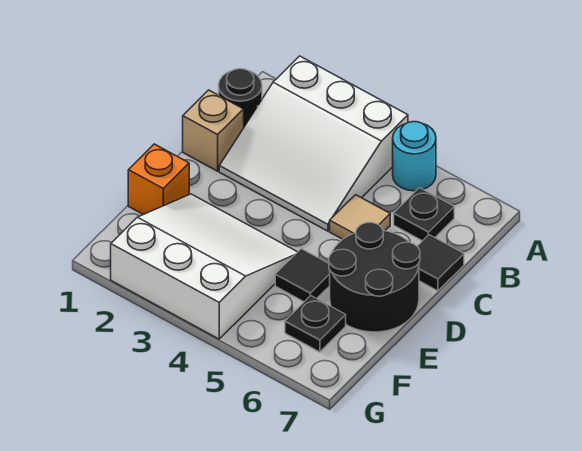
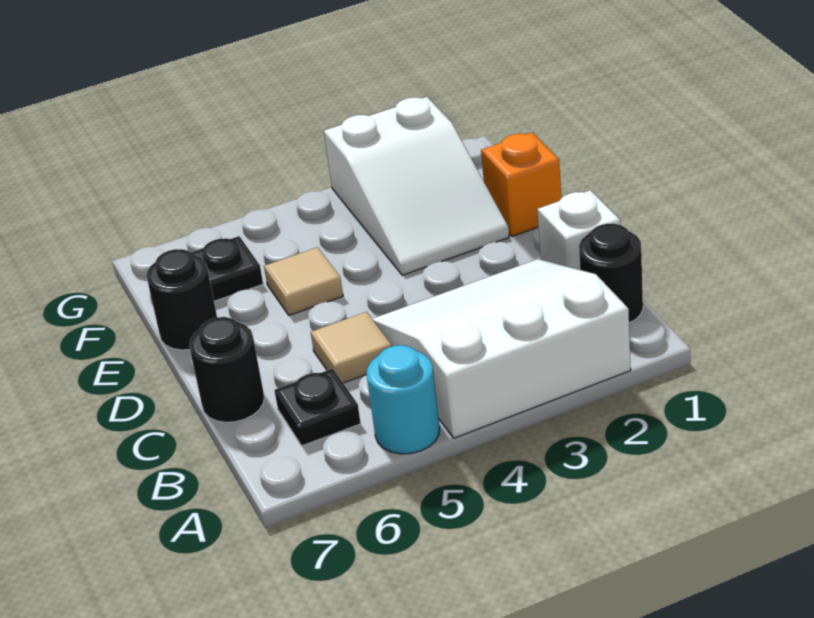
tan 1x1 brick [183,90,244,171] -> white 1x1 brick [537,190,620,270]
black 1x1 tile [417,235,464,291] -> black 1x1 round brick [189,317,264,422]
black 2x2 round brick [329,223,420,332] -> black 1x1 round brick [147,249,217,350]
white 3x3 slope [111,194,297,339] -> white 2x3 slope [324,97,509,275]
black 1x1 tile [275,249,330,302] -> tan 1x1 tile [264,247,343,315]

